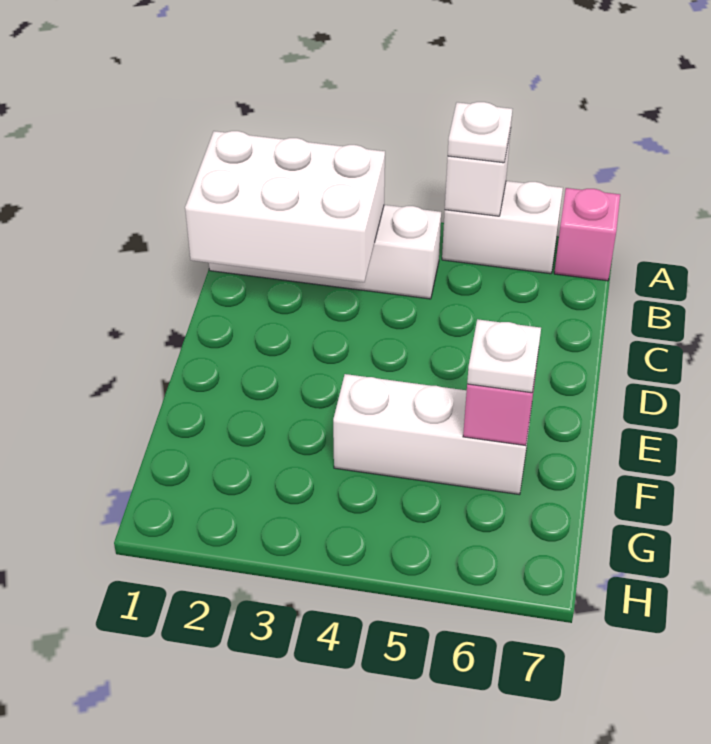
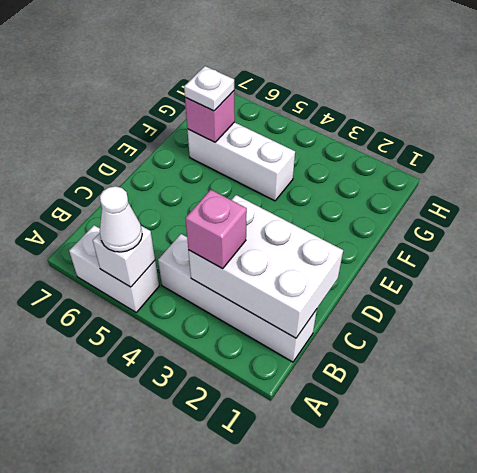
white 1x1 plate [448,102,512,163] -> white 1x1 cone [100,186,142,252]
pink 1x1 brick [554,188,620,281] -> pink 1x1 brick moved to [185,190,247,269]

